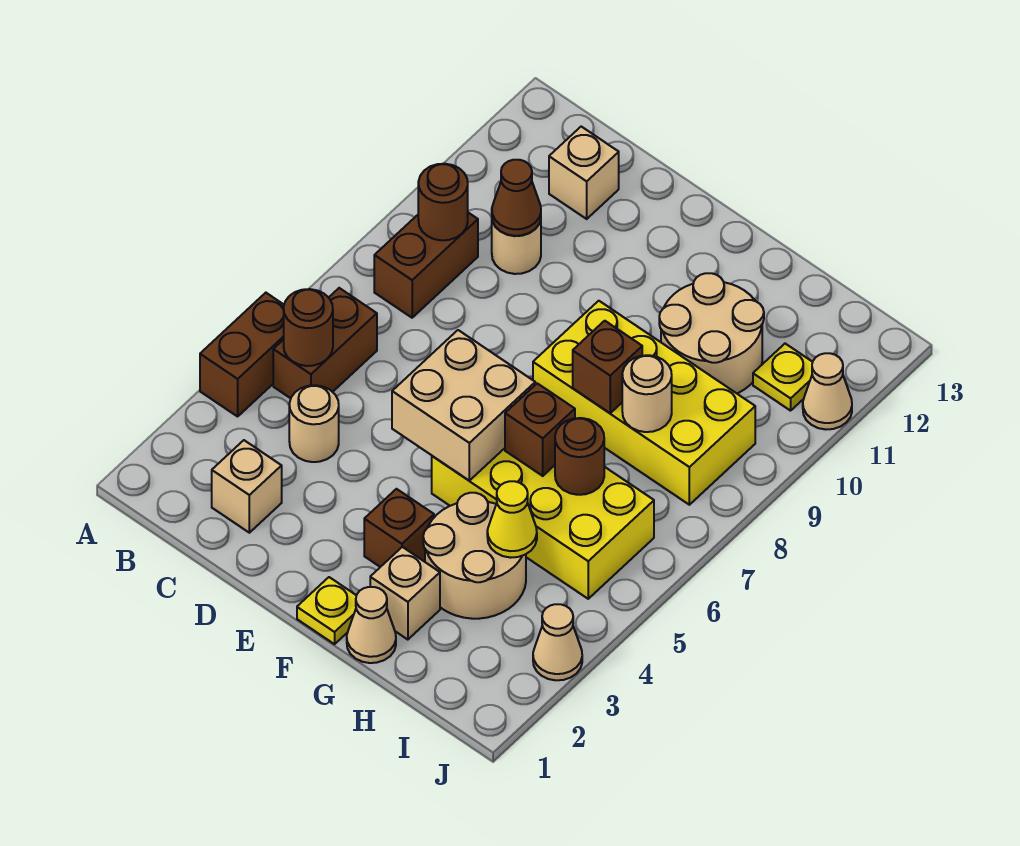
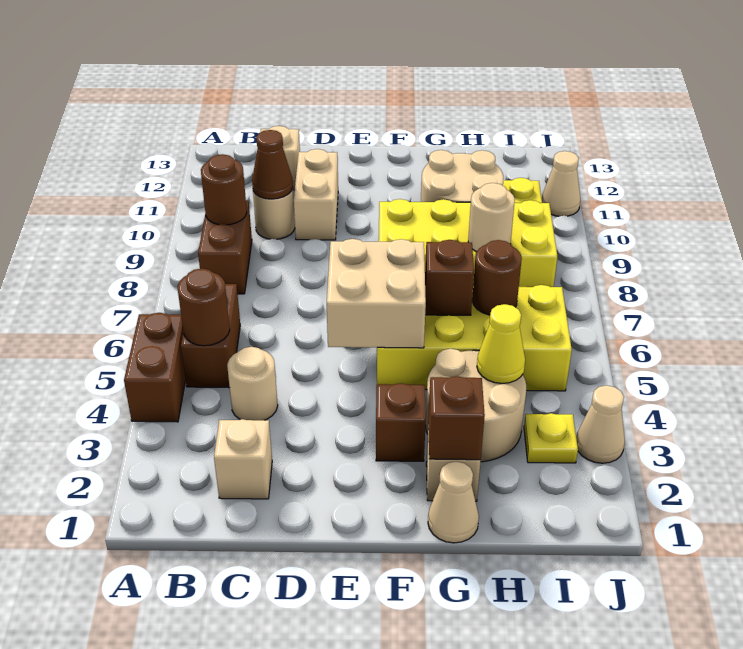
none -> tan 1x2 brick [294,149,338,240]
yellow 1x1 plate [297,577,356,644] -> yellow 1x1 plate moved to [524,413,578,463]
brown 1x1 brick [573,321,642,413] -> brown 1x1 brick moved to [428,376,485,460]

